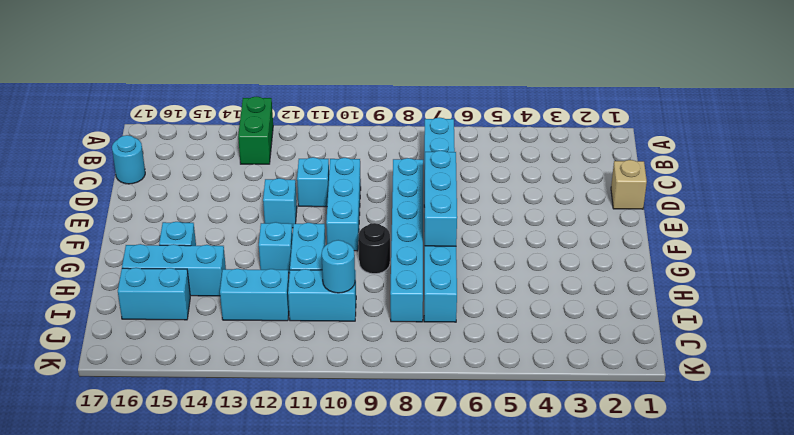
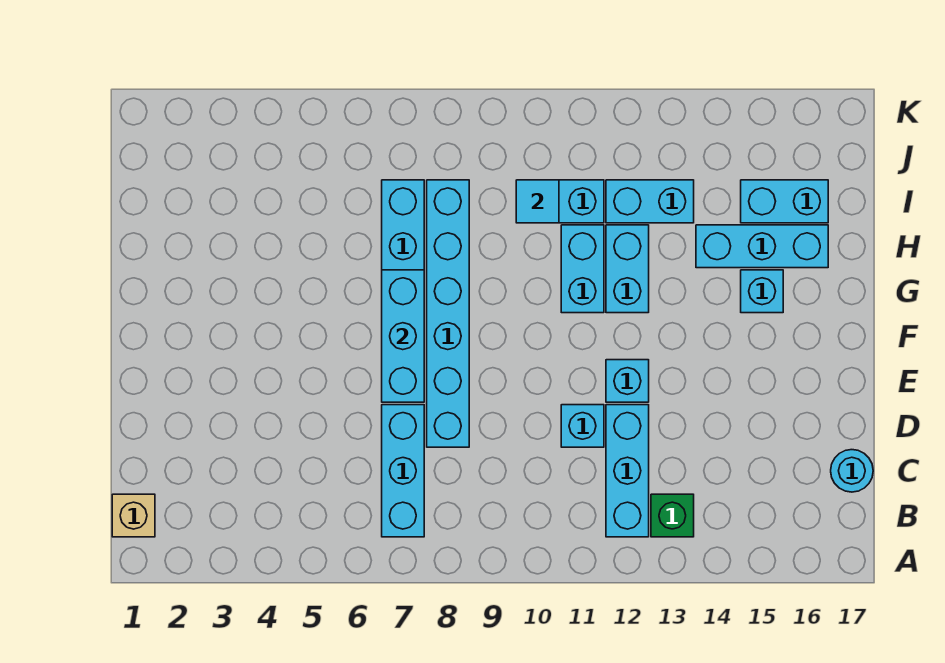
green 1x2 brick [238,97,273,164] -> green 1x1 brick [651,494,694,537]
tan 1x1 brick [611,160,647,209] -> tan 1x1 brick moved to [112,494,155,537]
cyan 1x3 brick [326,158,361,251] -> cyan 1x3 brick moved to [606,405,649,537]
black 1x1 round brick [359,223,390,274] -> none
cyan 1x1 brick [259,222,293,273] -> cyan 1x2 brick [606,225,649,313]
cyan 1x1 round brick [322,240,355,293] -> cyan 1x1 tile [516,180,559,223]

